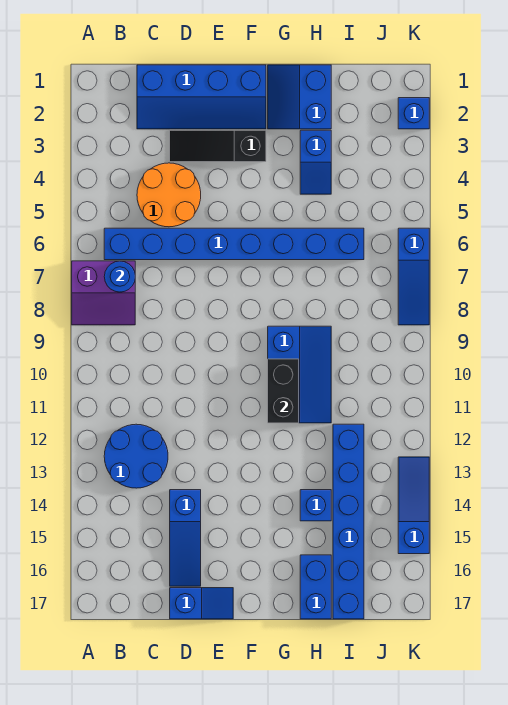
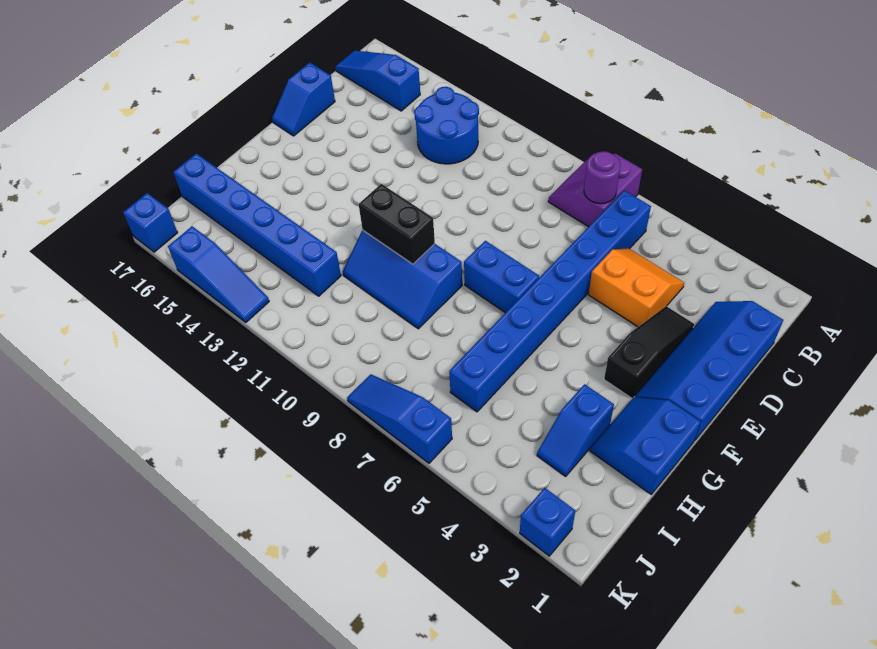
blue 1x1 round brick [104,261,135,292] -> purple 1x1 round brick [584,151,620,204]
orange 2x2 round brick [137,163,201,227] -> orange 2x2 slope [589,248,684,327]
blue 1x3 slope [170,490,201,586] -> blue 1x3 slope moved to [335,51,420,111]
blue 2x2 slope [268,65,331,129] -> blue 2x2 slope turned to [590,397,701,494]
blue 1x2 slope [300,130,331,194] -> blue 1x2 slope turned to [537,384,614,476]
blue 1x1 brick [300,490,331,521] -> blue 1x1 brick moved to [123,193,178,252]
blue 1x2 brick [300,555,331,619] -> blue 1x2 brick moved to [464,241,539,313]

